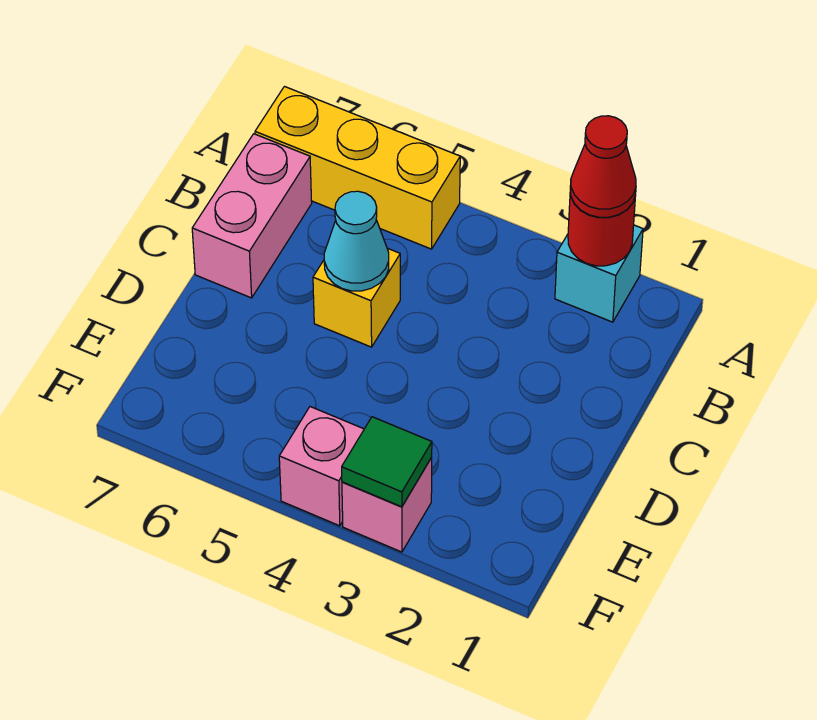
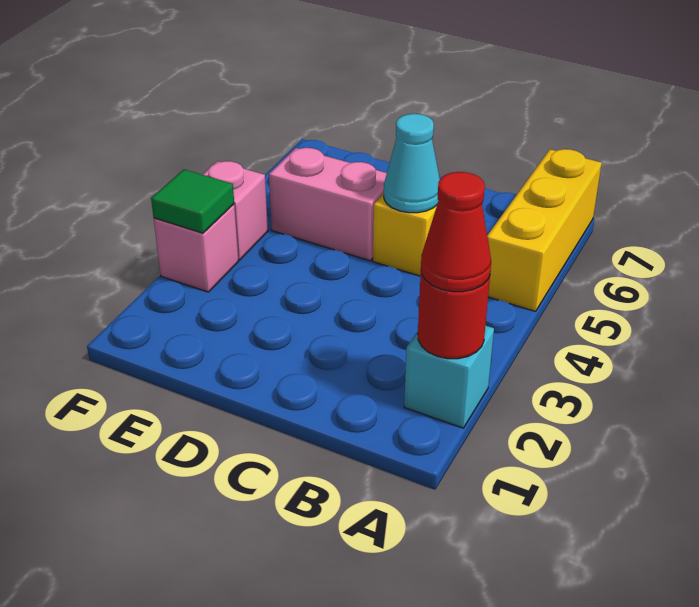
pink 1x2 brick [192,134,312,298] -> pink 1x2 brick moved to [269,148,387,261]

